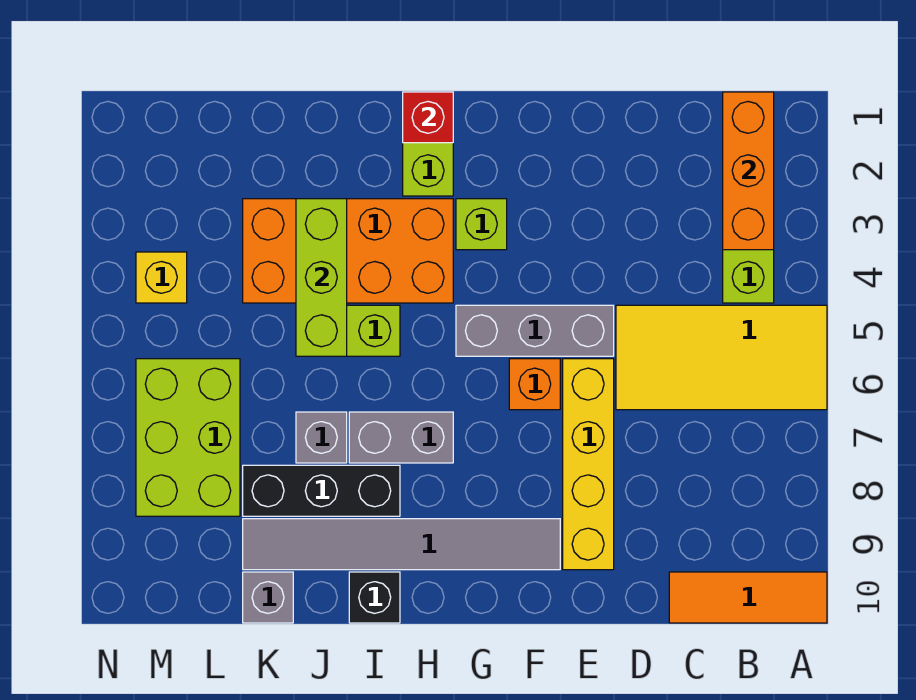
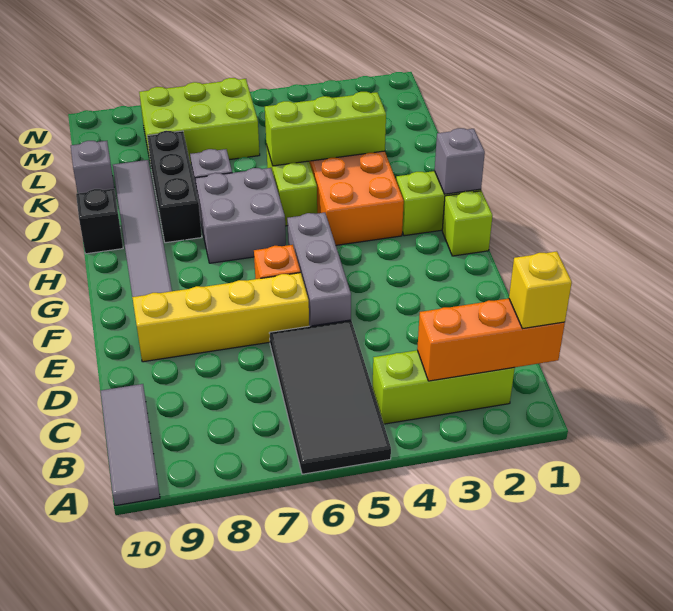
yellow 2x4 tile [616,305,827,410] -> black 2x4 tile [270,320,391,474]
orange 1x3 tile [669,572,827,623] -> grey 1x3 tile [101,384,160,506]
lime 1x1 brick [456,199,507,250] -> lime 1x1 brick moved to [442,191,493,256]
red 1x1 brick [403,92,453,143] -> grey 1x1 brick [435,128,485,194]
grey 1x2 brick [349,412,453,463] -> grey 2x2 brick [195,168,286,263]
yellow 1x1 brick [136,252,187,303] -> yellow 1x1 brick moved to [509,251,572,329]

